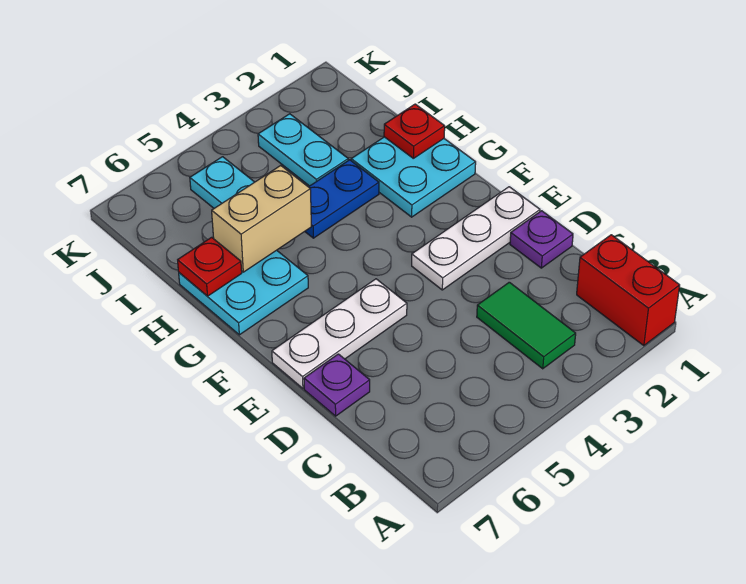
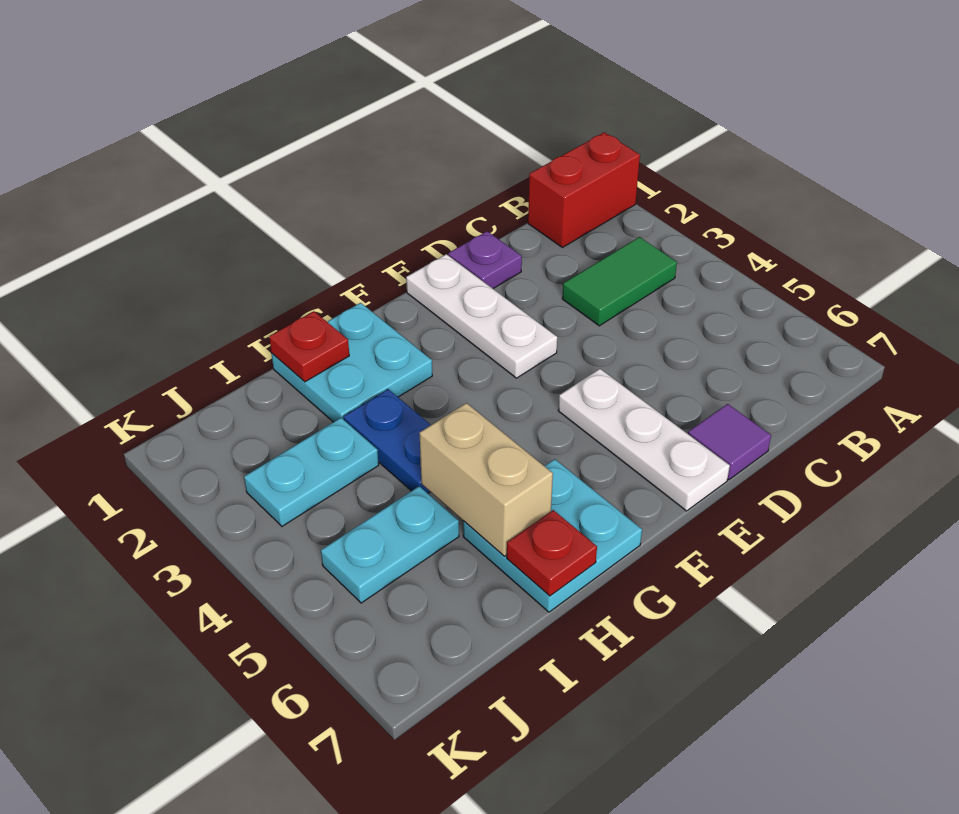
purple 1x1 plate [304,354,370,416] -> purple 1x1 tile [688,404,771,480]

